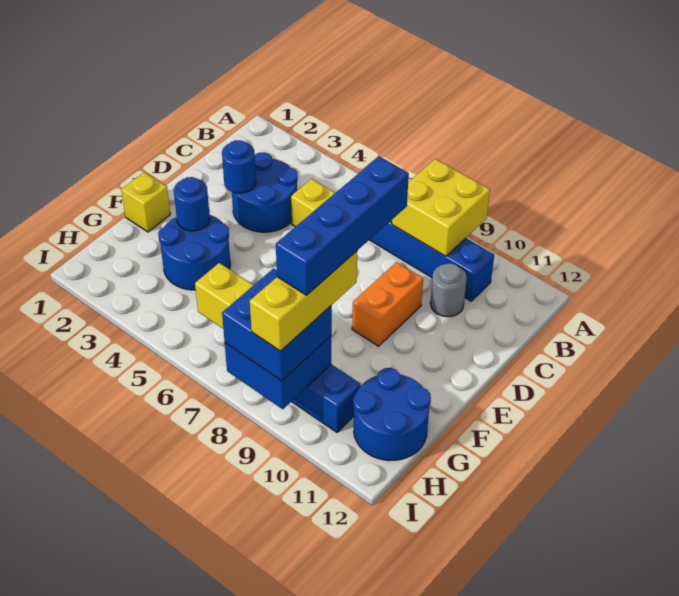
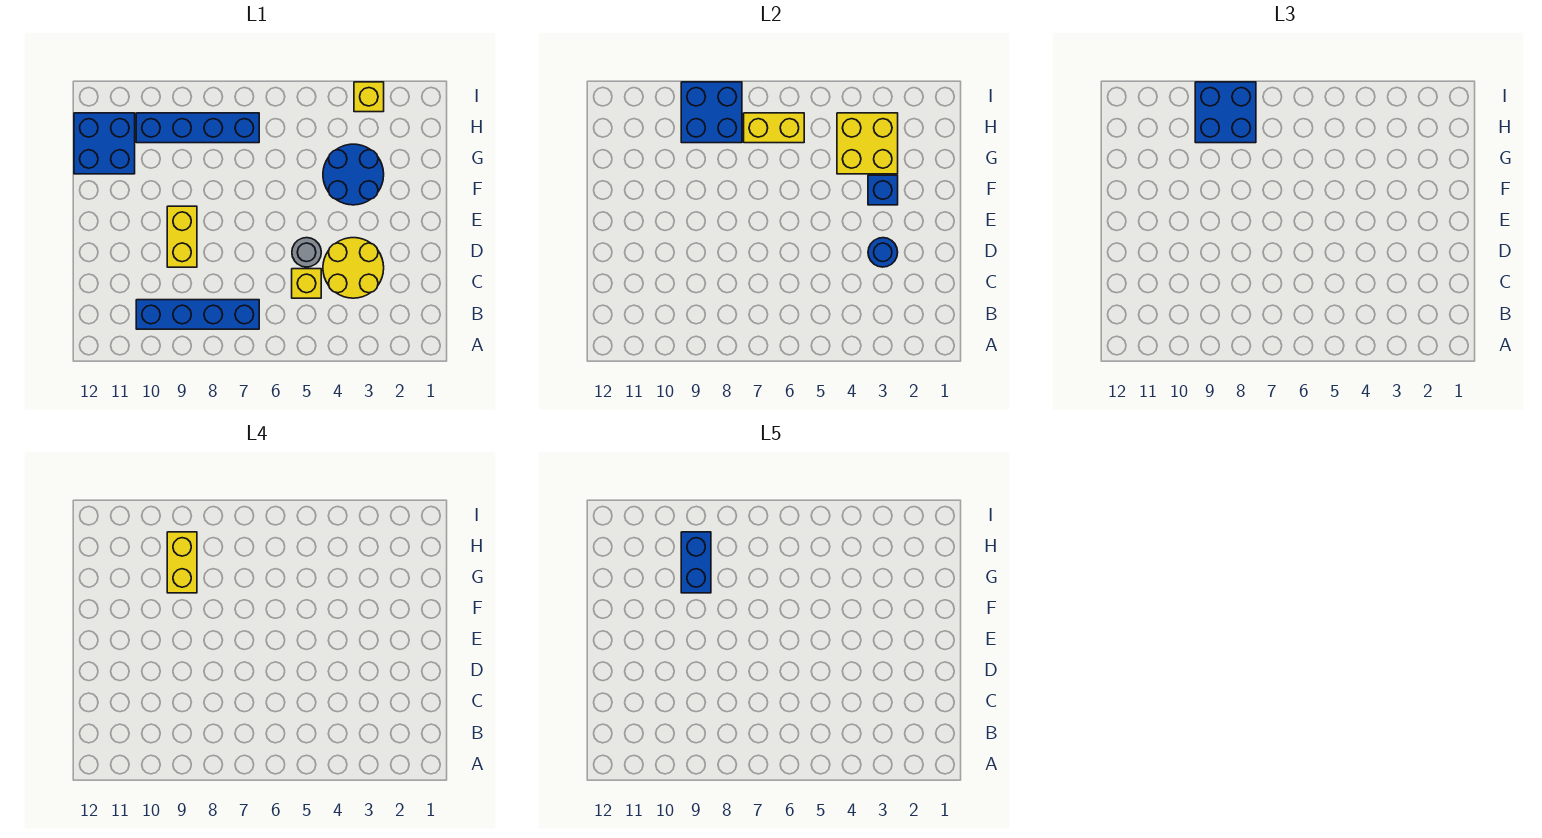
yellow 2x2 brick [392,159,490,256] -> yellow 2x2 brick moved to [837,113,898,174]
blue 2x2 round brick [232,152,298,232] -> yellow 2x2 round brick [323,238,384,298]
grey 1x1 round brick [430,263,467,317] -> grey 1x1 round brick moved to [292,238,321,267]
orange 1x2 brick [352,262,423,346] -> yellow 1x2 brick [167,206,197,267]
blue 1x4 brick [276,156,409,295] -> blue 1x2 brick [681,532,711,593]
yellow 1x1 brick [121,172,170,232] -> yellow 1x1 brick moved to [354,82,384,112]
blue 1x1 round brick [174,177,210,231] -> blue 1x1 brick [868,175,898,205]
yellow 1x3 brick [250,251,357,351] -> yellow 1x2 brick [167,532,197,593]
blue 2x2 round brick [353,368,431,461] -> blue 2x2 brick [74,113,135,174]

